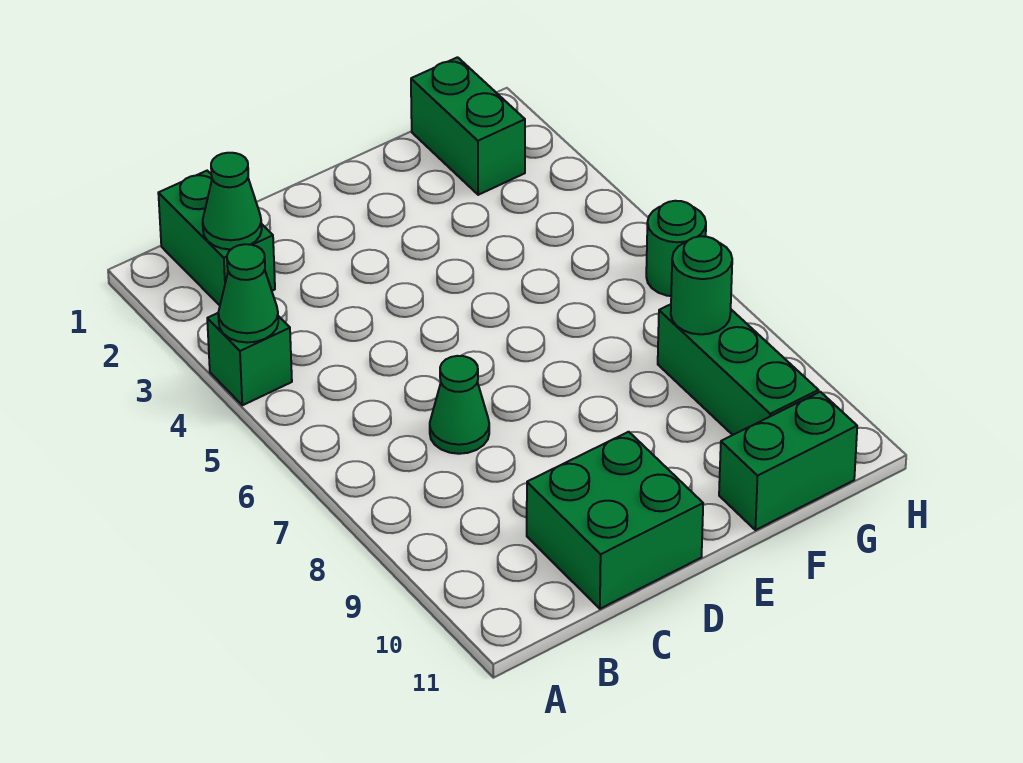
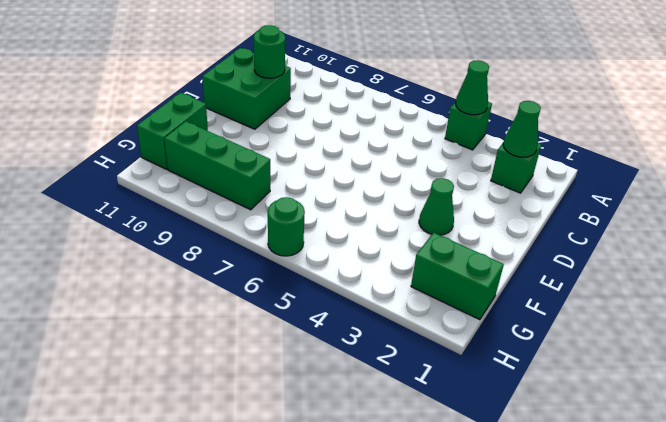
green 1x2 brick [158,171,275,305] -> green 1x1 brick [491,143,541,193]
green 1x1 cone [430,356,489,454] -> green 1x1 cone moved to [419,178,454,235]
green 1x1 round brick [671,236,732,334] -> green 1x1 round brick moved to [254,25,285,78]

